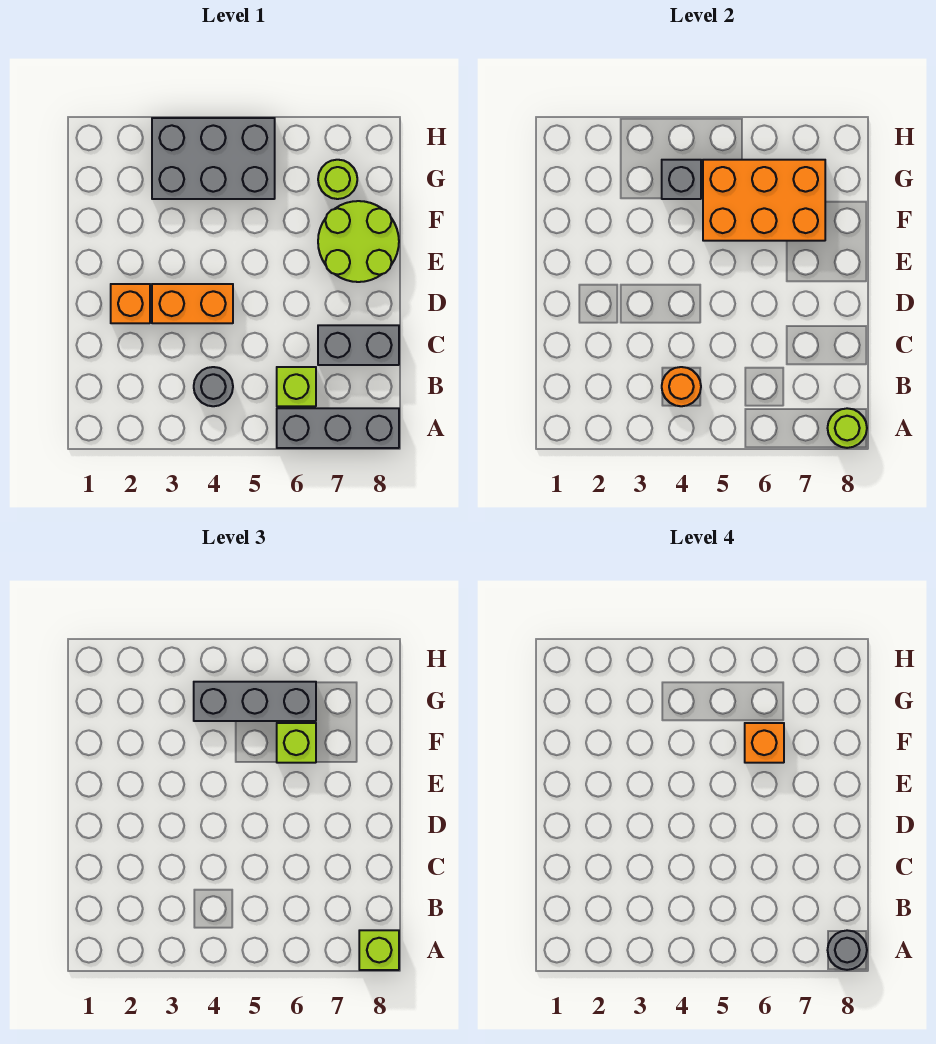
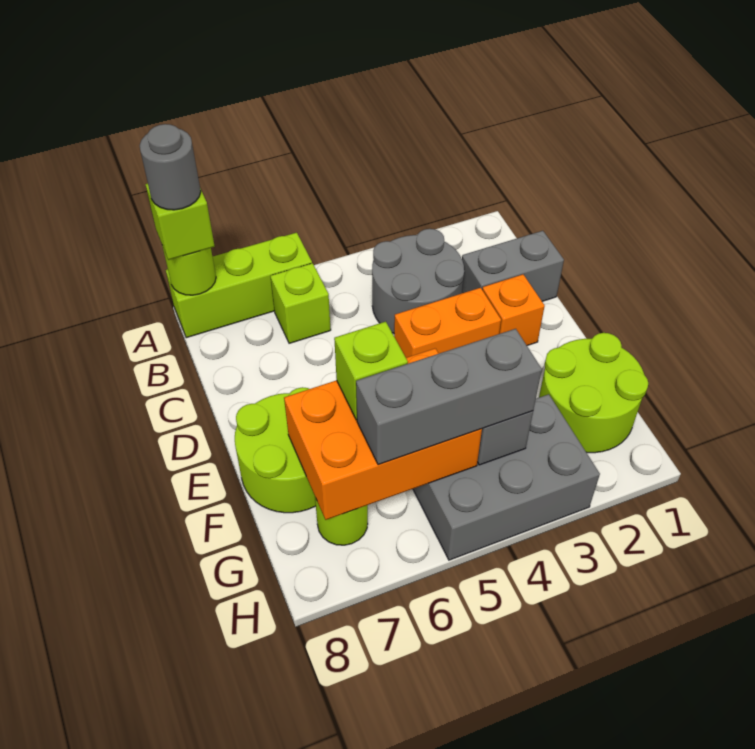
grey 1x3 brick [277,408,399,448] -> lime 1x3 brick [166,233,312,338]
grey 1x1 round brick [194,367,233,406] -> grey 2x2 round brick [372,229,464,333]
orange 1x1 round brick [662,367,701,406] -> none
grey 1x2 brick [318,325,399,365] -> grey 1x2 brick moved to [462,231,564,301]
none -> lime 2x2 round brick [539,333,648,453]
orange 1x1 brick [745,723,784,763] -> none

